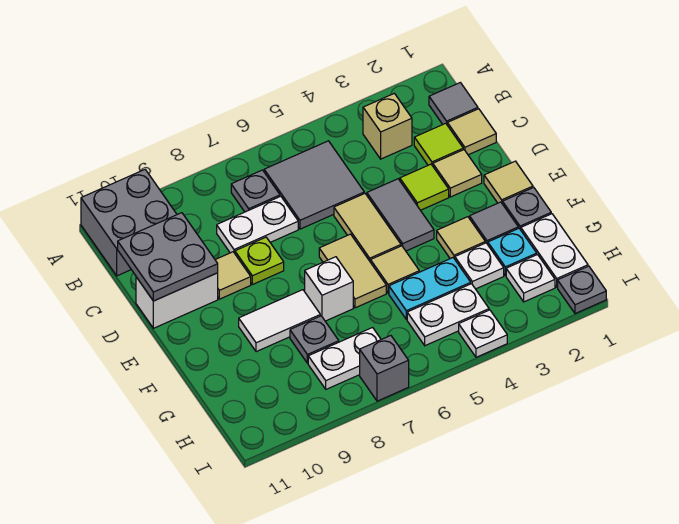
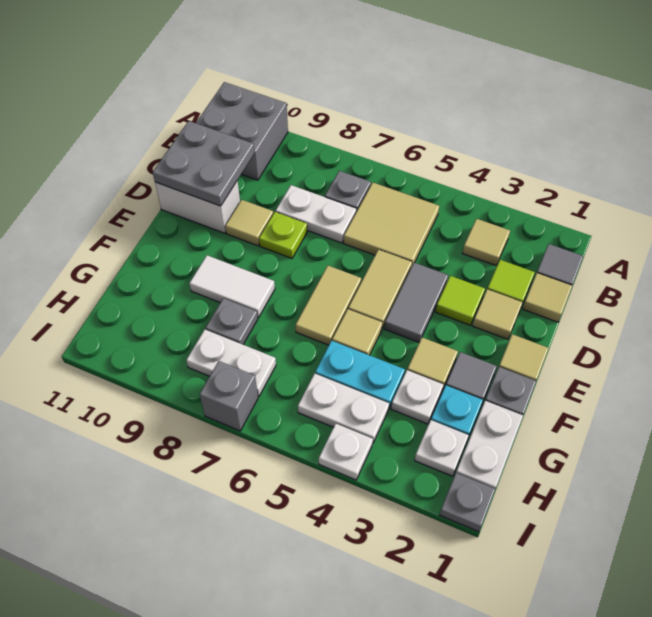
tan 1x1 brick [363,93,412,159] -> tan 1x1 tile [462,219,510,266]
grey 2x2 tile [264,141,364,229] -> tan 2x2 tile [344,183,439,265]
white 1x1 brick [305,257,353,321] -> none

